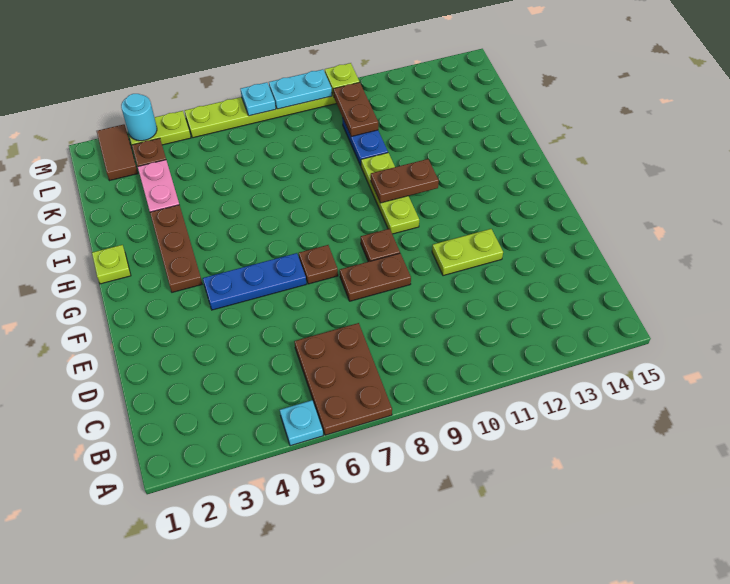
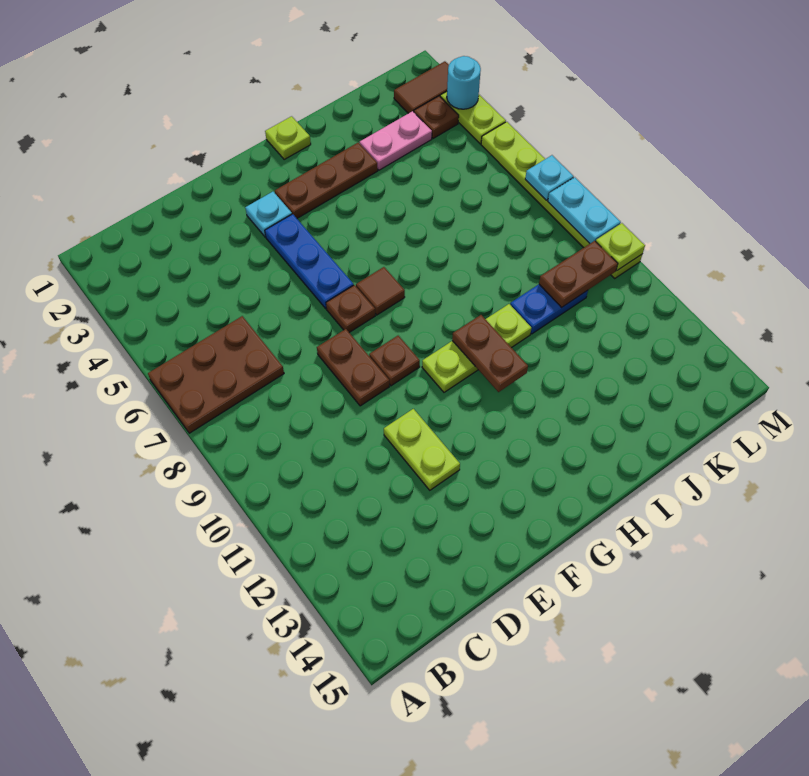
cyan 1x1 plate [280,400,323,446] -> cyan 1x1 plate moved to [245,192,292,237]
none -> brown 1x1 tile [356,267,405,315]

